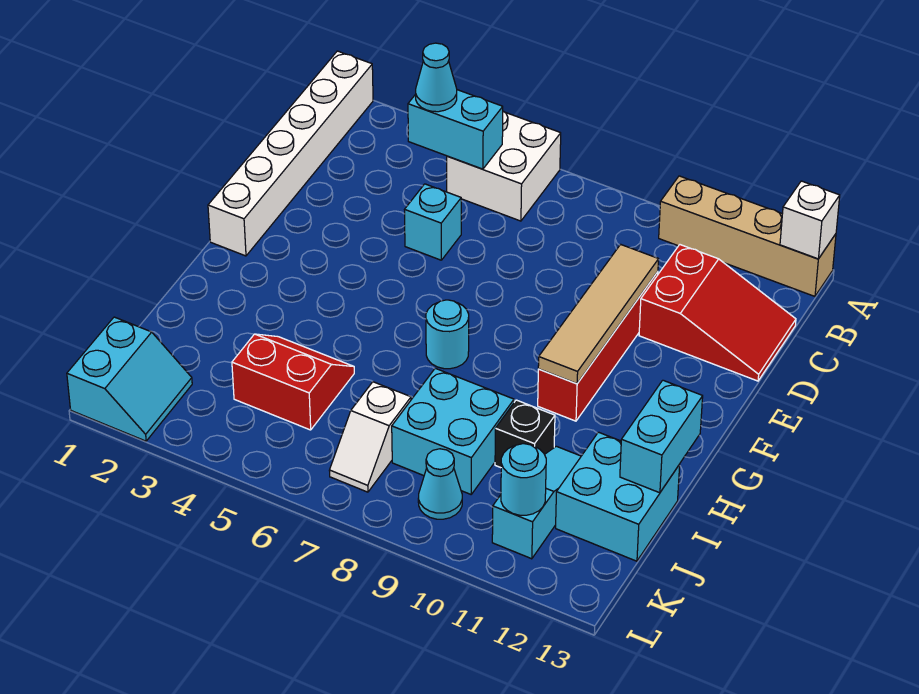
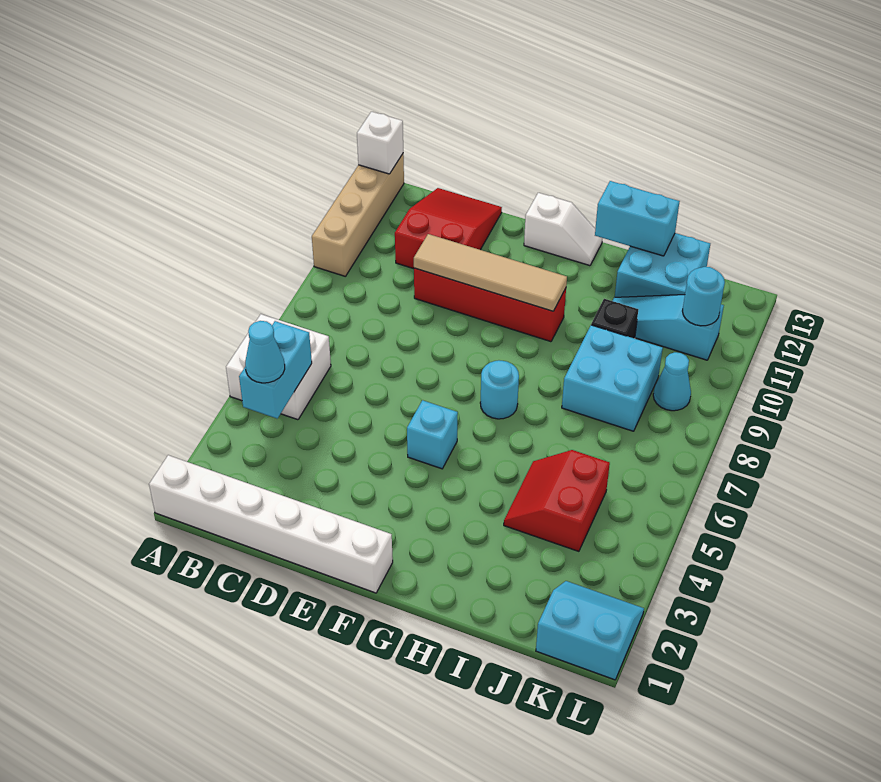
cyan 1x1 brick [404,184,461,260] -> cyan 1x1 brick moved to [407,400,458,469]
white 1x2 slope [329,382,411,492] -> white 1x2 slope moved to [524,193,603,266]

